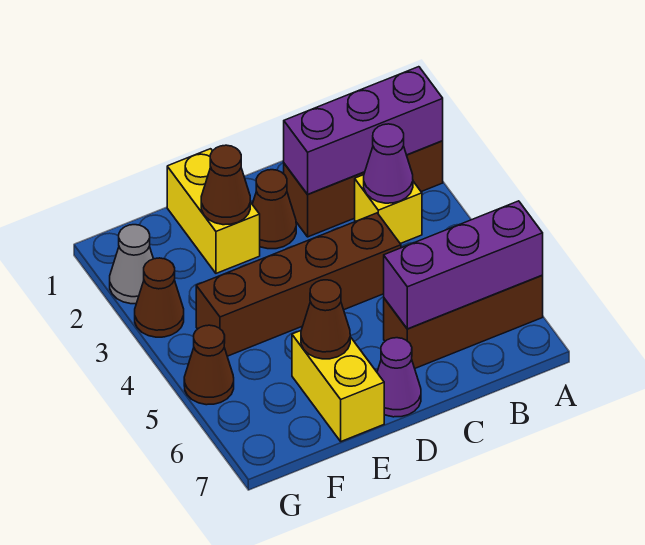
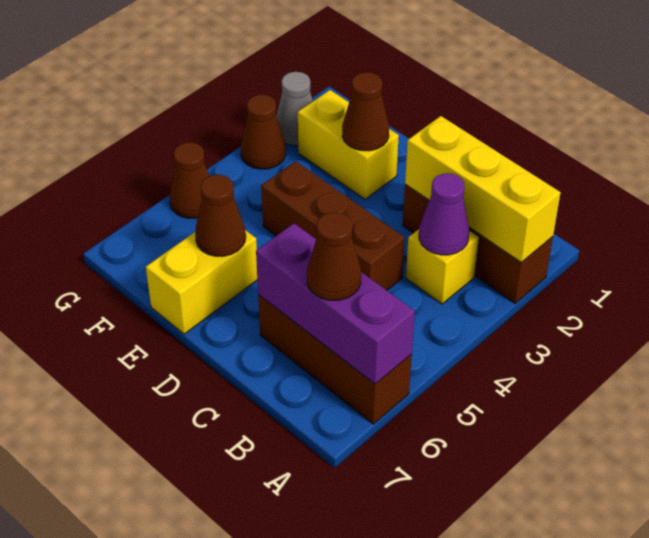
purple 1x3 brick [284,67,443,194] -> yellow 1x3 brick [405,116,561,262]
brown 1x4 brick [196,213,401,356] -> brown 1x3 brick [261,161,405,290]
brown 1x1 cone [252,170,296,249] -> brown 1x1 cone moved to [307,212,361,300]
purple 1x1 cone [377,338,421,417] -> none
yellow 1x2 brick [167,149,260,273] -> yellow 1x2 brick turned to [298,90,399,199]

